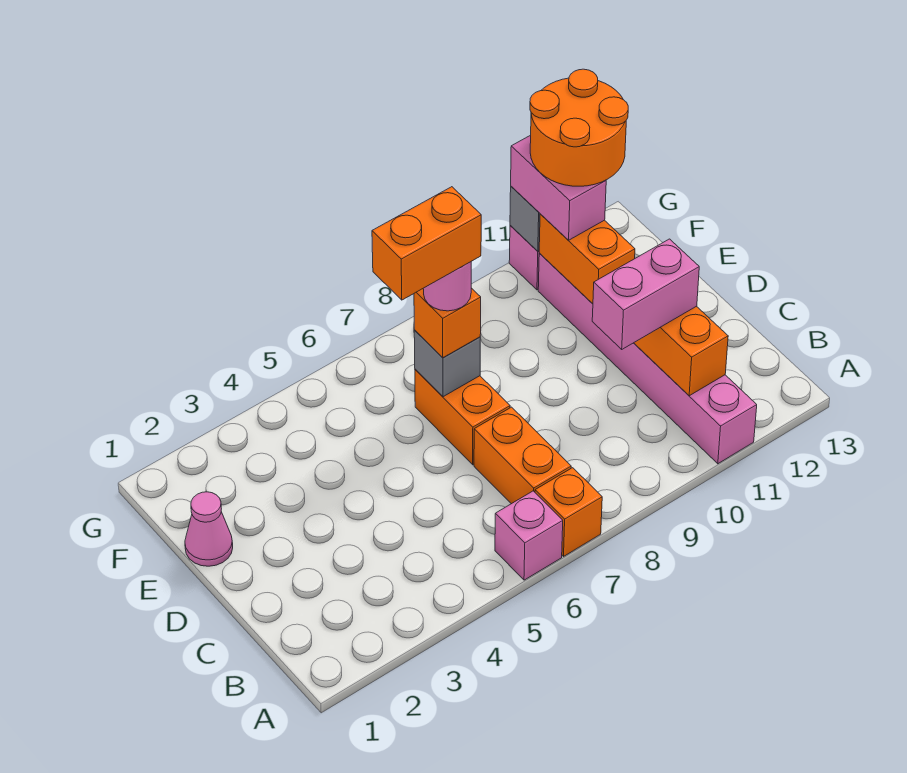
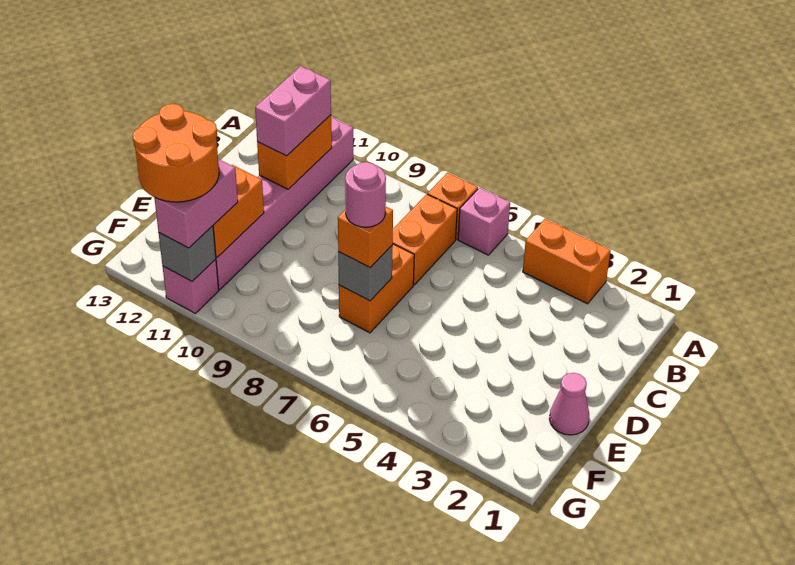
pink 1x2 brick [592,239,699,349] -> pink 1x2 brick turned to [255,66,331,156]
orange 1x2 brick [372,187,481,300] -> orange 1x2 brick moved to [523,219,611,304]

